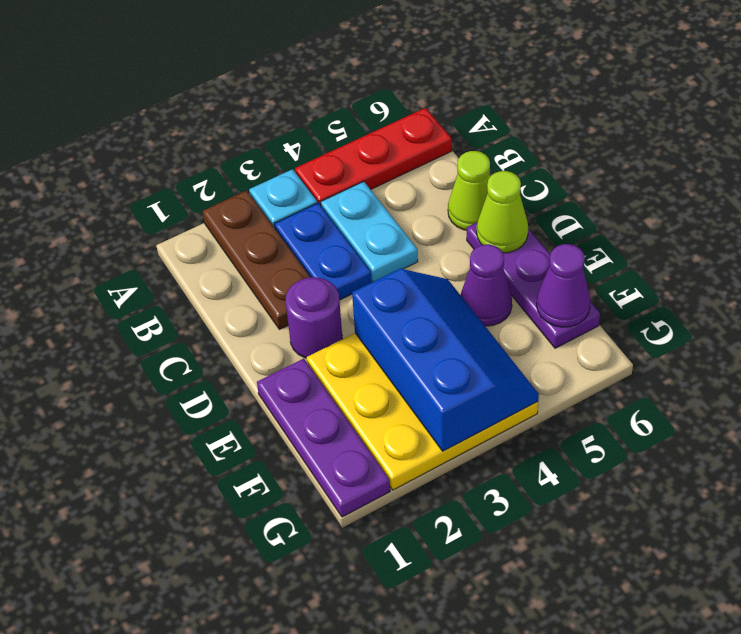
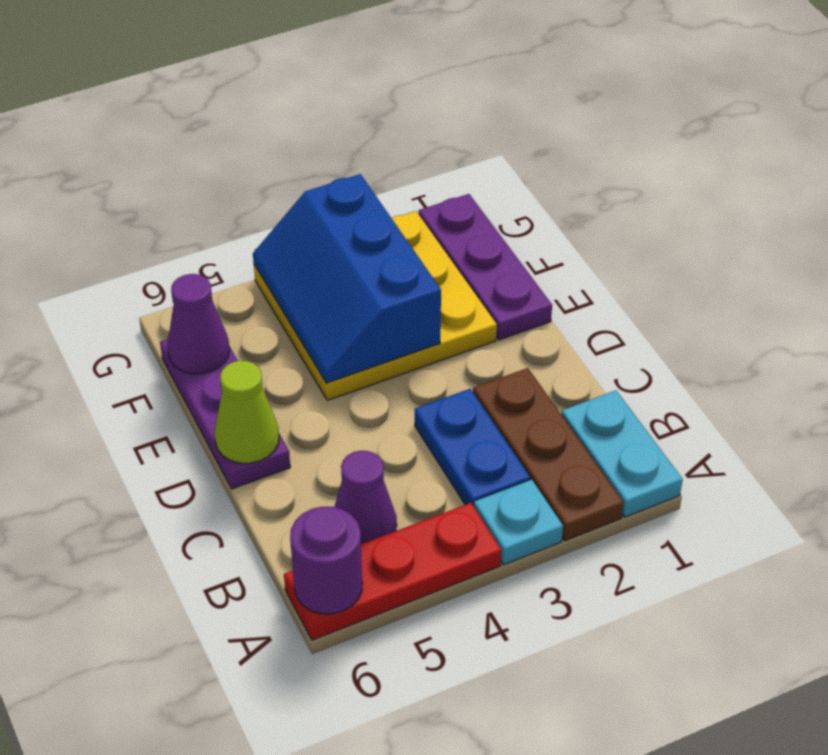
cyan 1x2 plate [321,182,418,282] -> cyan 1x2 plate moved to [561,391,683,517]
lime 1x1 cone [448,151,490,230] -> none
purple 1x1 round brick [286,277,342,358] -> purple 1x1 round brick moved to [290,507,362,614]
purple 1x1 cone [461,244,512,326] -> purple 1x1 cone moved to [334,451,397,544]

